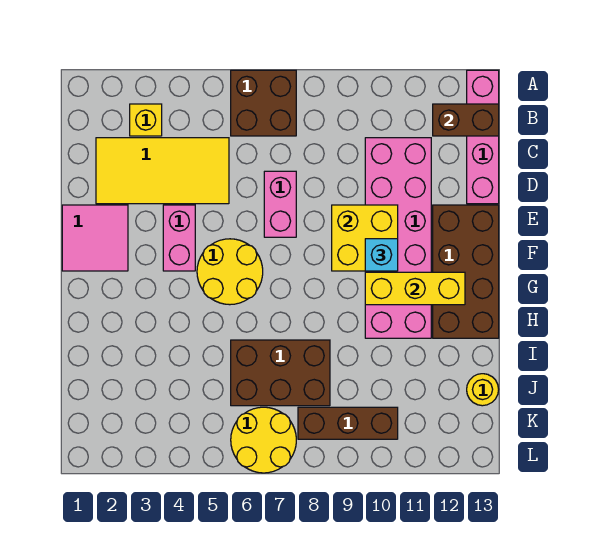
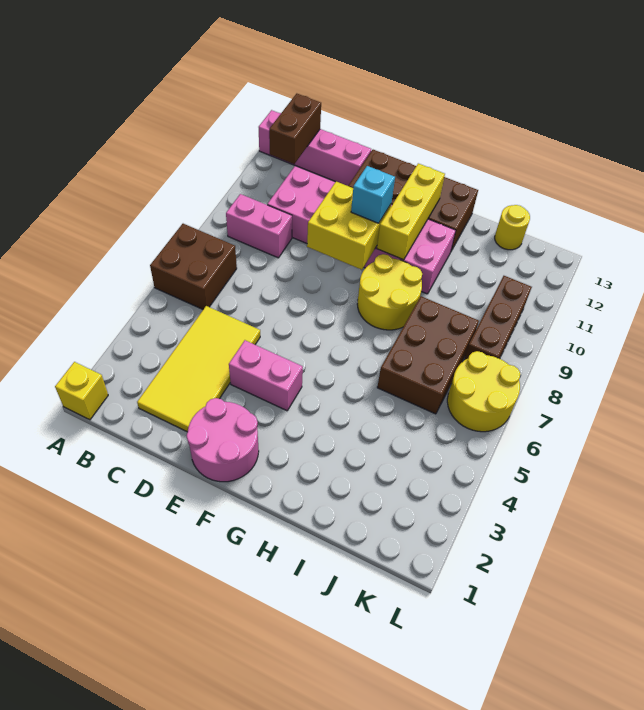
yellow 1x1 brick [130,104,162,136] -> yellow 1x1 brick moved to [55,362,108,420]
pink 1x2 brick [264,171,296,237] -> pink 1x2 brick moved to [226,194,292,258]
pink 2x2 tile [62,205,128,271] -> pink 2x2 round brick [187,398,259,482]
yellow 2x2 round brick [197,239,263,305] -> yellow 2x2 round brick moved to [357,254,422,330]

